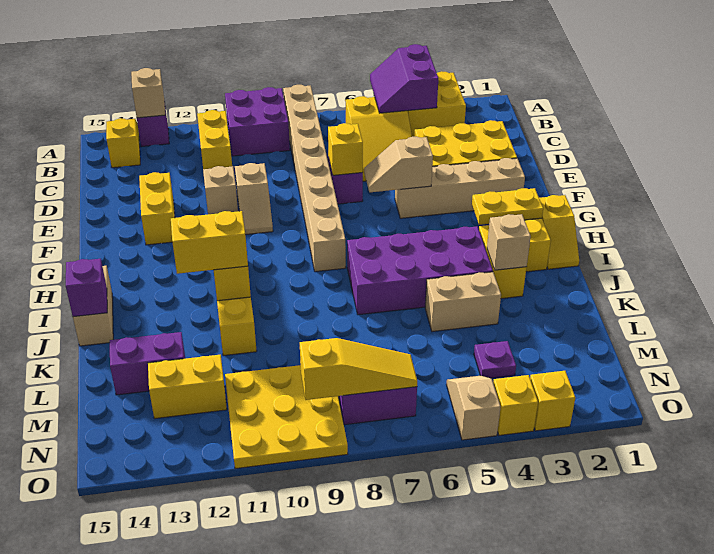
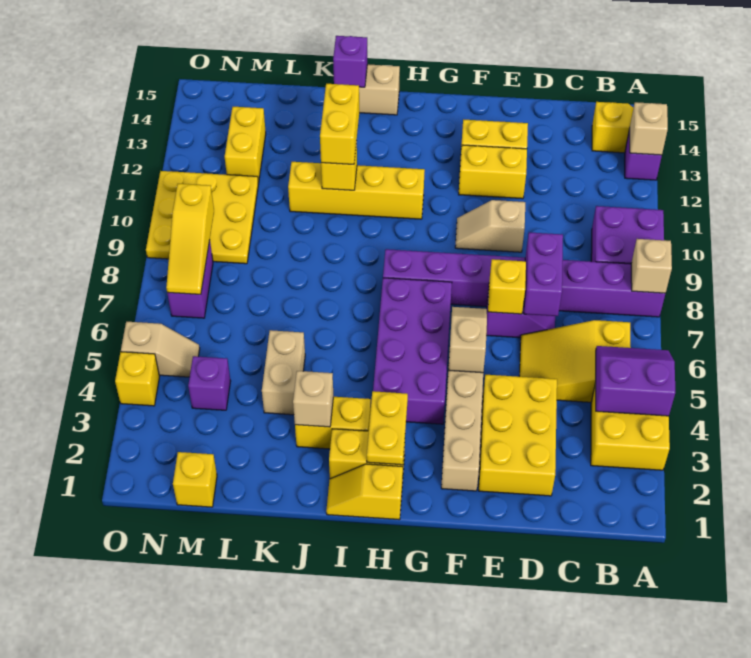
tan 1x8 brick [283,85,346,272] -> purple 1x8 brick [383,249,665,317]
yellow 1x2 brick [197,110,232,169] -> yellow 1x2 brick moved to [459,145,527,199]
tan 1x1 brick [203,166,238,214] -> tan 1x1 brick moved to [631,239,672,293]
purple 2x4 brick [347,226,493,315] -> purple 2x4 brick moved to [373,278,452,424]
purple 1x2 brick [110,332,185,395] -> purple 1x2 brick moved to [524,232,563,316]
purple 1x1 plate [474,341,516,378] -> purple 1x1 brick [188,356,231,410]
yellow 1x1 brick [530,371,575,431] -> yellow 1x1 brick moved to [173,452,217,507]

